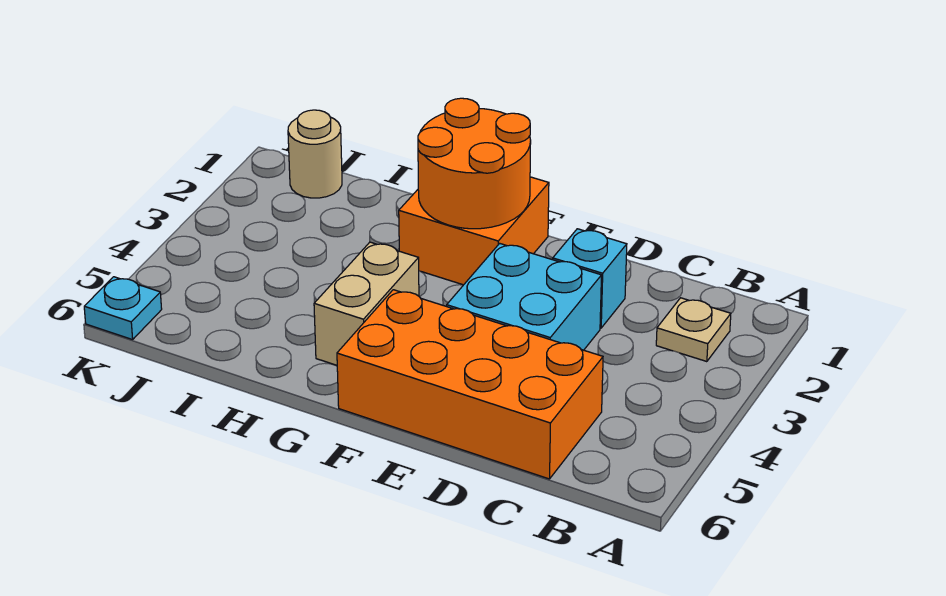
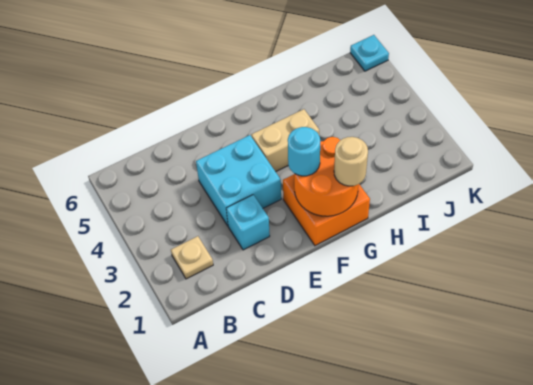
orange 2x4 brick [337,290,603,479] -> none
none -> cyan 1x1 round brick [288,127,320,176]
tan 1x2 brick [314,242,419,365] -> tan 1x2 brick turned to [251,109,319,172]
tan 1x1 round brick [288,110,342,198] -> tan 1x1 round brick moved to [334,137,368,186]

